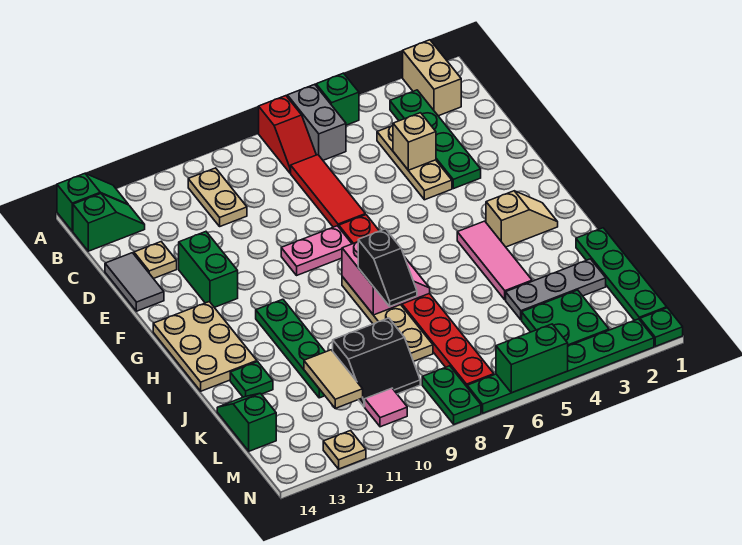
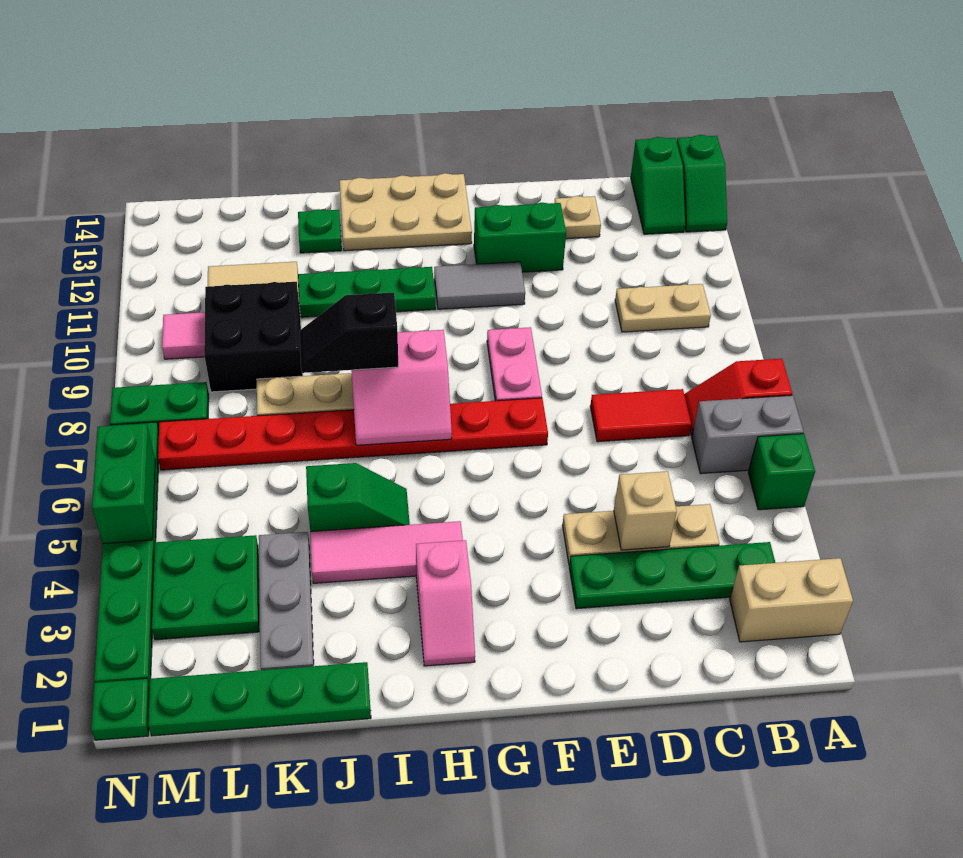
red 1x3 tile [291,155,365,227] -> red 1x2 tile [590,389,691,442]
grey 1x2 tile [105,253,164,311] -> grey 1x2 tile moved to [434,262,525,309]
tan 1x2 slope [486,191,558,247] -> pink 1x2 slope [416,540,475,666]
black 2x2 slope [333,318,420,407] -> black 2x2 brick [204,282,303,392]
green 1x2 slope [217,393,276,451] -> green 1x2 slope moved to [306,463,410,532]
tan 1x1 plate [323,431,366,469] -> none

